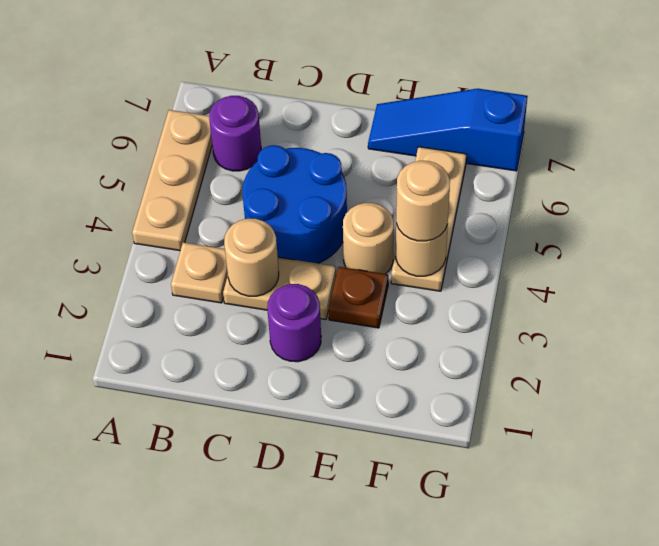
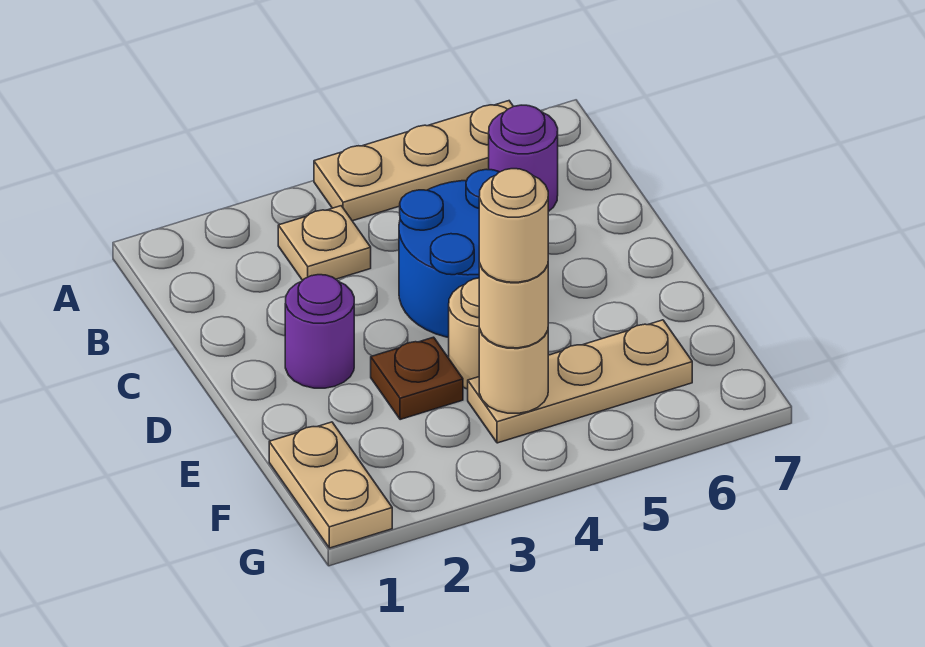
tan 1x2 plate [223,257,336,320] -> tan 1x2 plate moved to [269,422,392,548]
tan 1x1 round brick [224,219,279,296] -> tan 1x1 round brick moved to [479,169,548,282]
blue 1x3 slope [368,89,528,171] -> none

